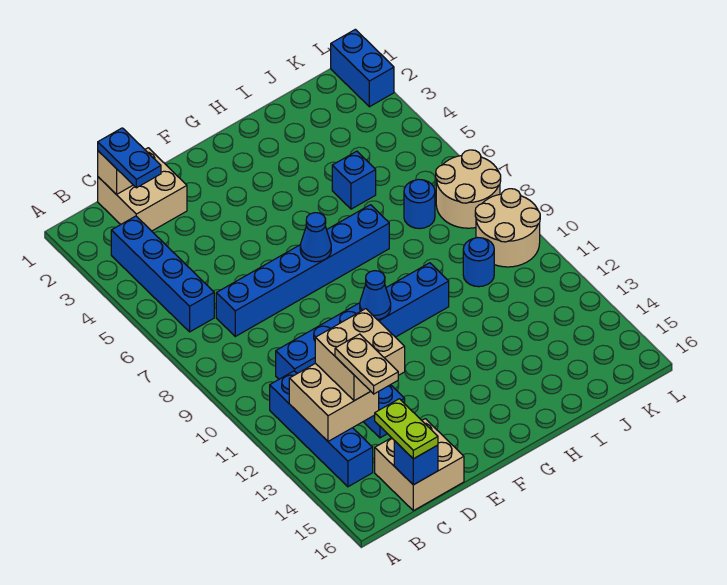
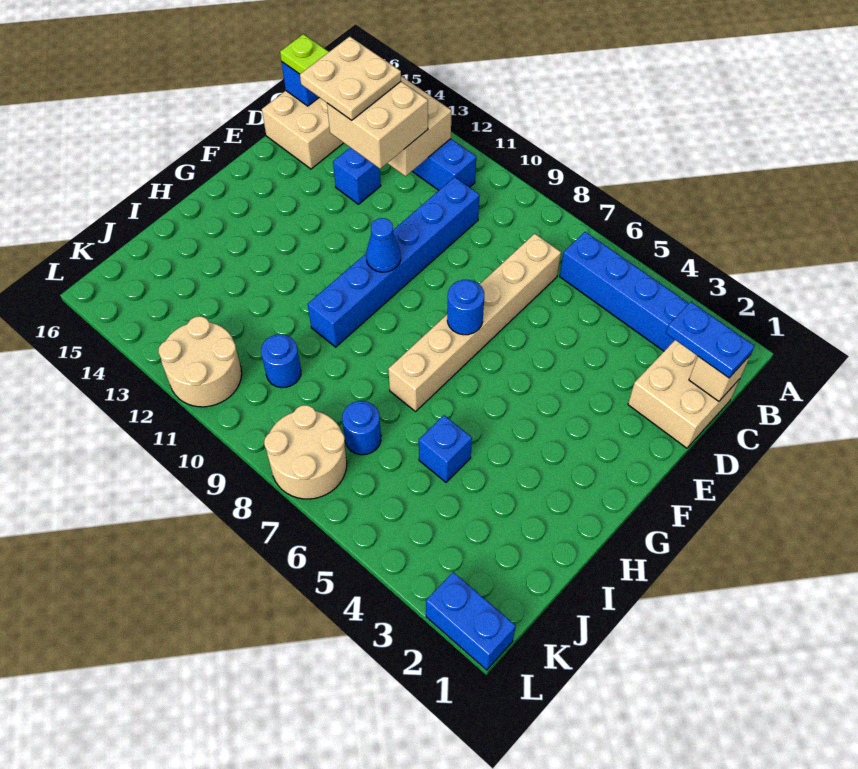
blue 1x6 brick [216,205,389,336] -> tan 1x6 brick [388,234,561,411]
tan 1x2 plate [335,334,398,394] -> tan 2x2 plate [300,37,401,120]
blue 1x1 cone [300,213,331,262] -> blue 1x1 round brick [447,280,484,335]
tan 2x2 round brick [475,189,540,267] -> tan 2x2 round brick moved to [159,316,242,407]

